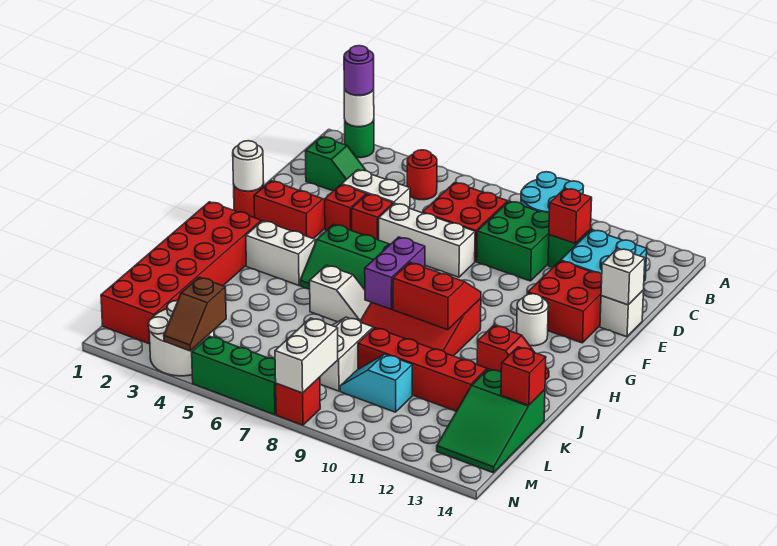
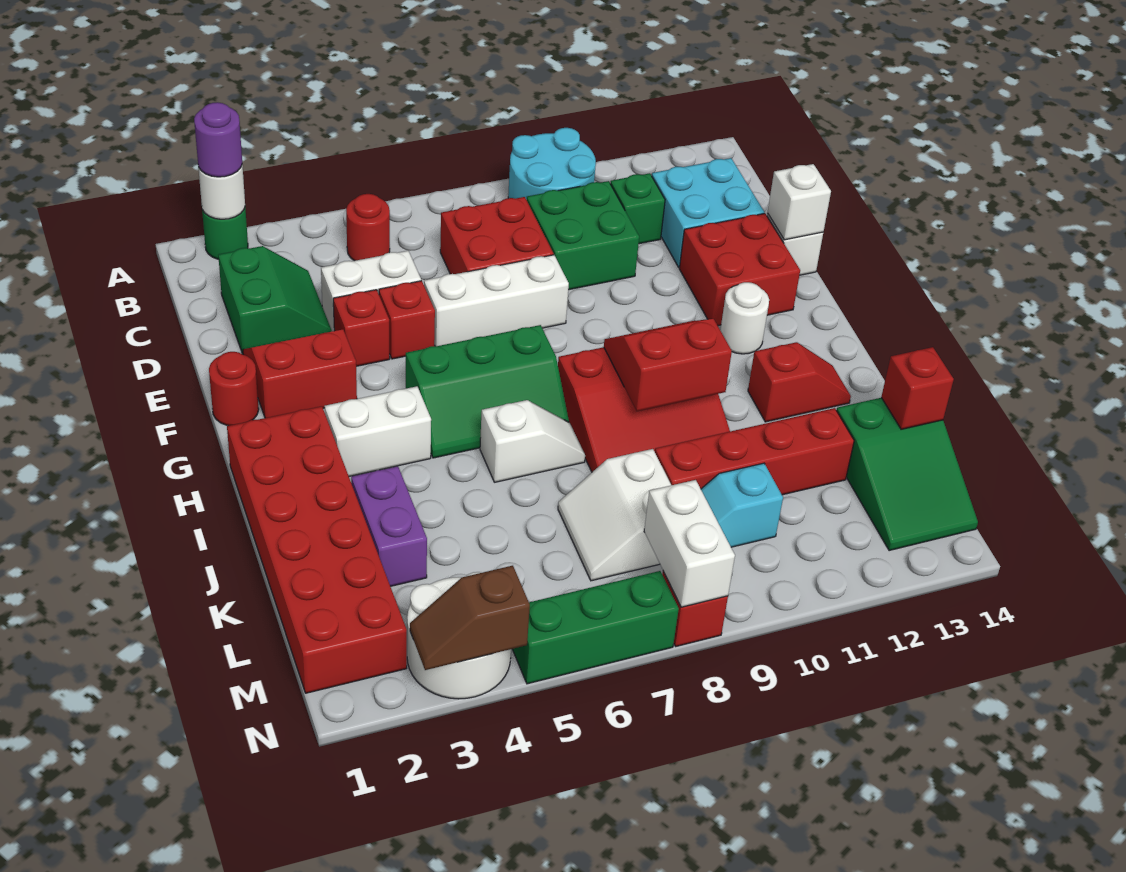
green 1x2 slope [305,137,366,191] -> green 2x2 slope [218,246,332,354]
red 1x1 brick [549,188,592,244] -> none
white 1x1 round brick [233,141,264,191] -> none
purple 1x2 brick [365,237,425,309] -> purple 1x2 brick moved to [351,466,427,586]
brown 1x2 slope [164,277,226,351] -> brown 1x2 slope turned to [410,566,530,670]

